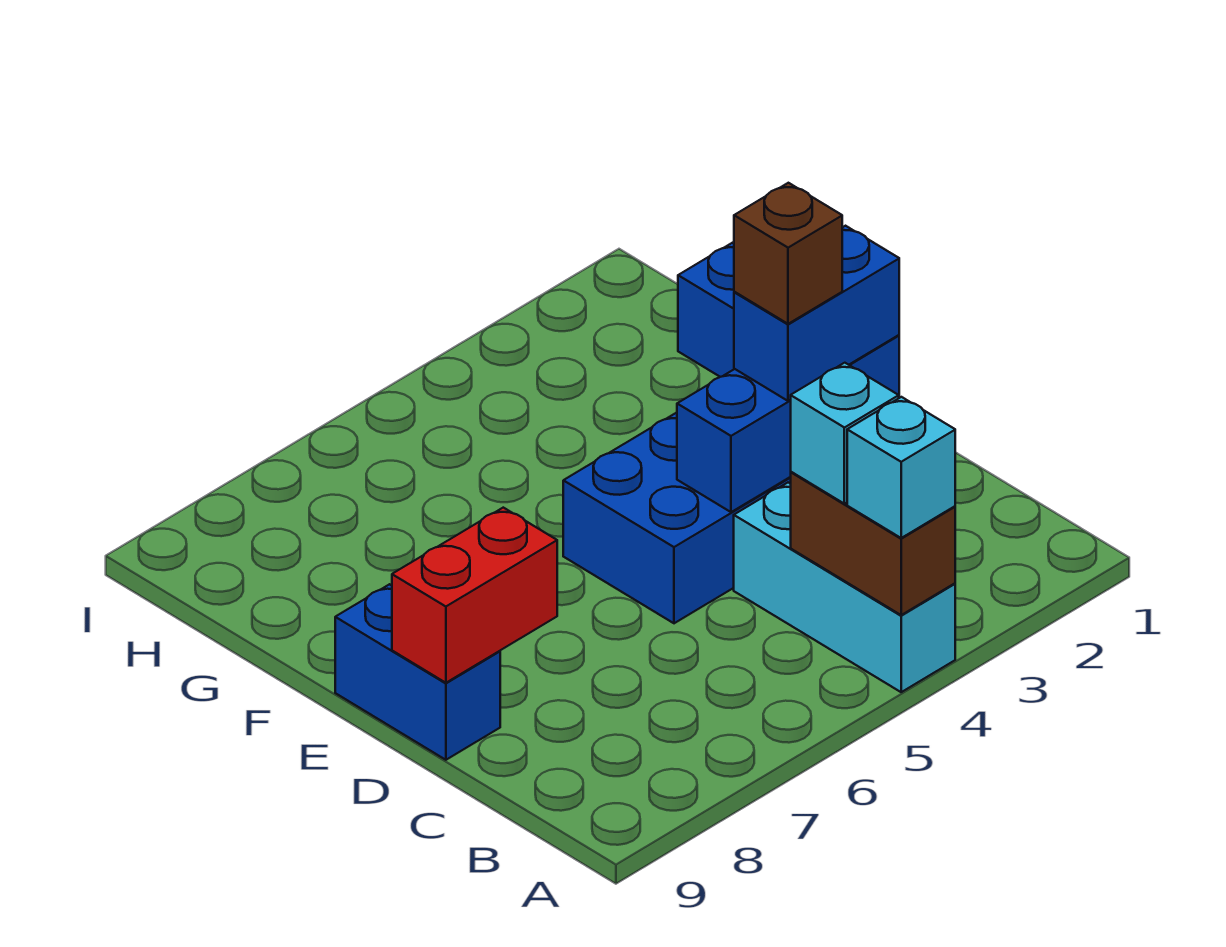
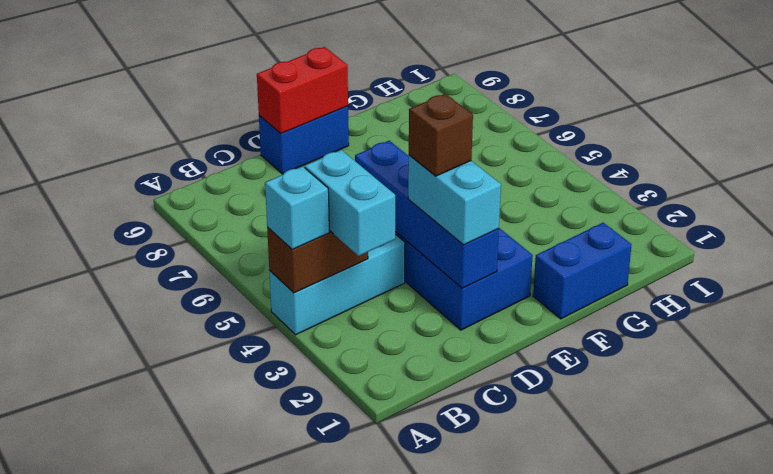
cyan 1x1 brick [791,363,899,504] -> cyan 1x2 brick [305,150,395,256]
blue 1x3 brick [677,335,899,512] -> blue 1x4 brick [355,141,499,288]
blue 1x2 brick [734,226,899,401] -> cyan 1x2 brick [408,155,501,245]
red 1x2 brick [392,508,557,683] -> red 1x2 brick turned to [257,47,348,133]

